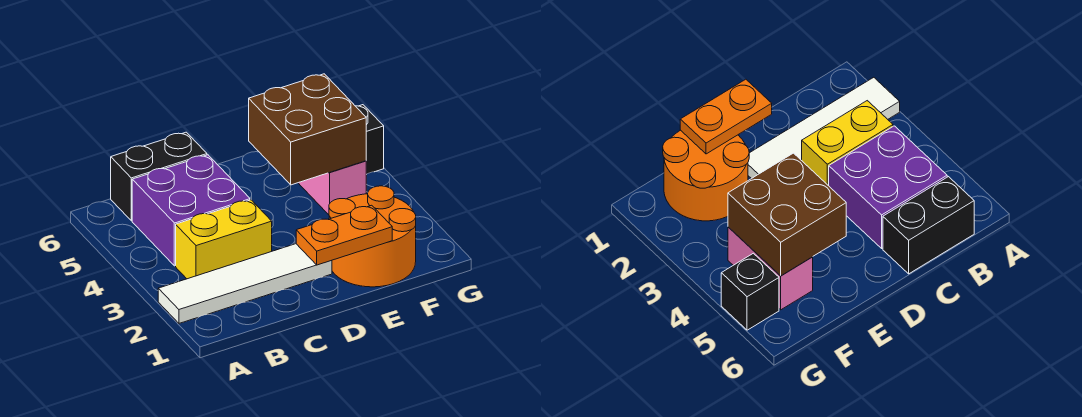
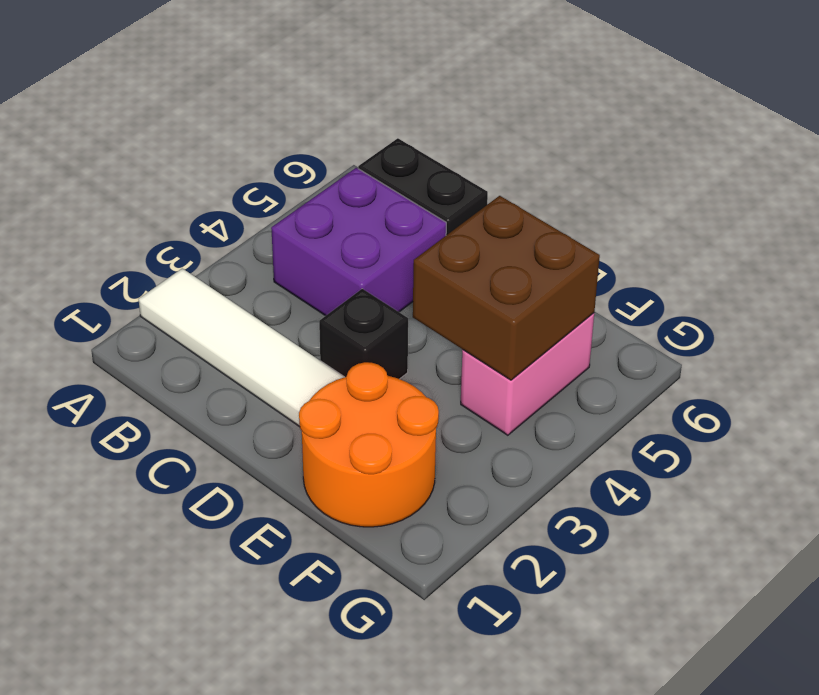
yellow 1x2 brick [176,200,272,279] -> none
orange 1x2 plate [296,205,392,265] -> none
black 1x1 brick [356,105,384,174] -> black 1x1 brick moved to [319,289,408,379]

